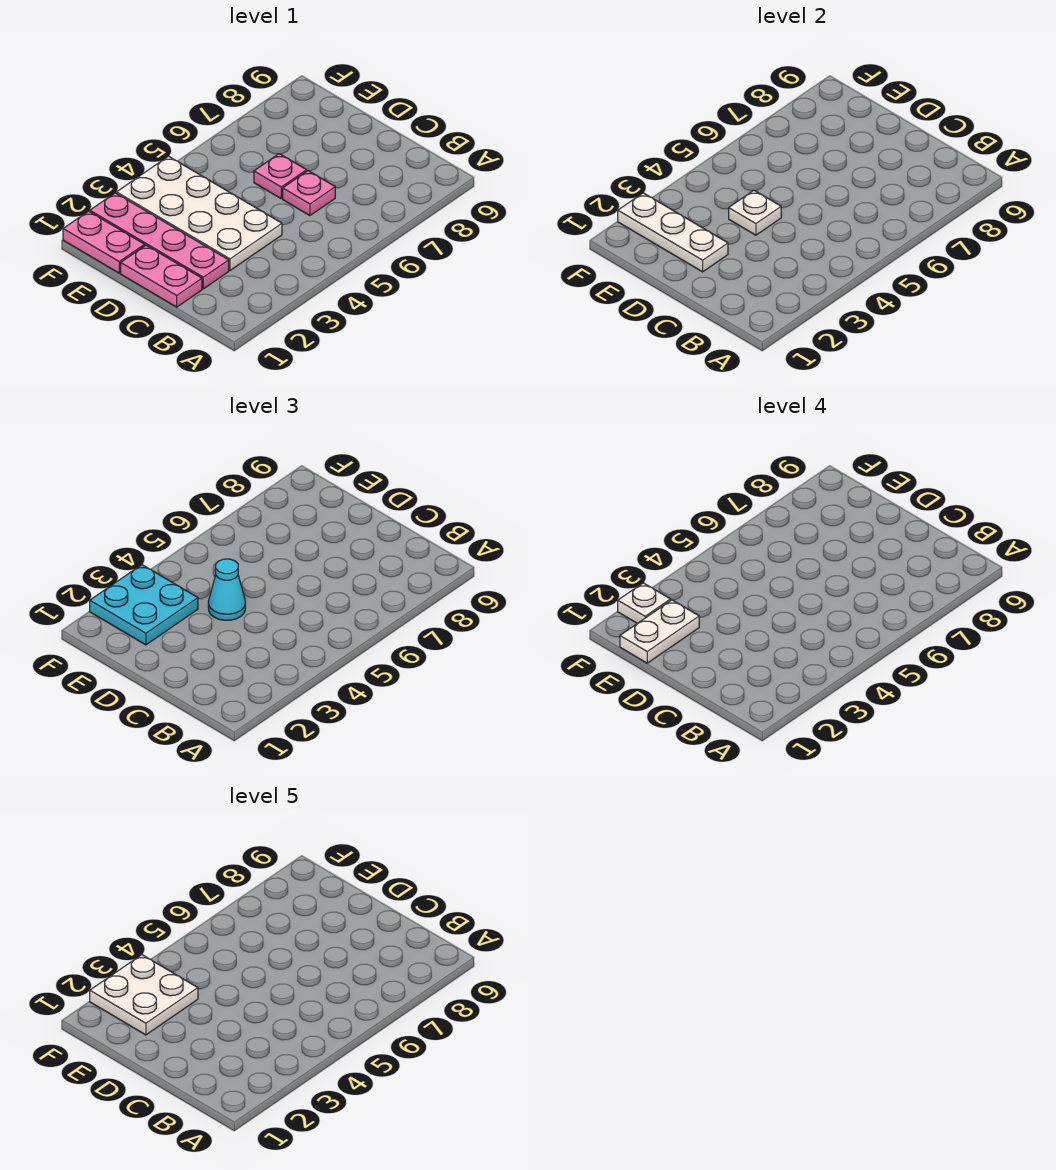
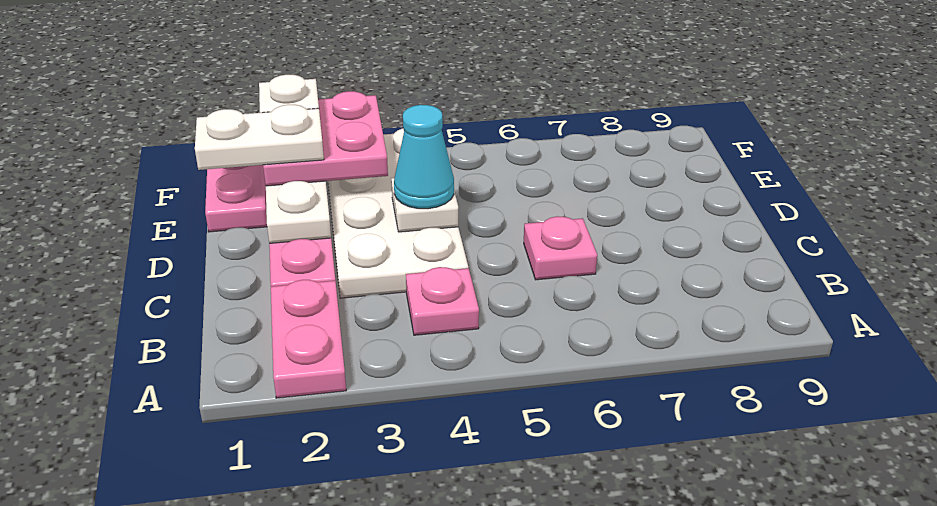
pink 1x2 plate [121,245,202,307] -> pink 1x2 plate moved to [271,280,346,398]
pink 1x1 plate [254,154,307,198] -> pink 1x1 plate moved to [406,267,479,335]
cyan 2x2 plate [90,565,198,645] -> pink 2x2 plate [263,91,388,186]
white 2x2 plate [90,955,198,1035] -> none

